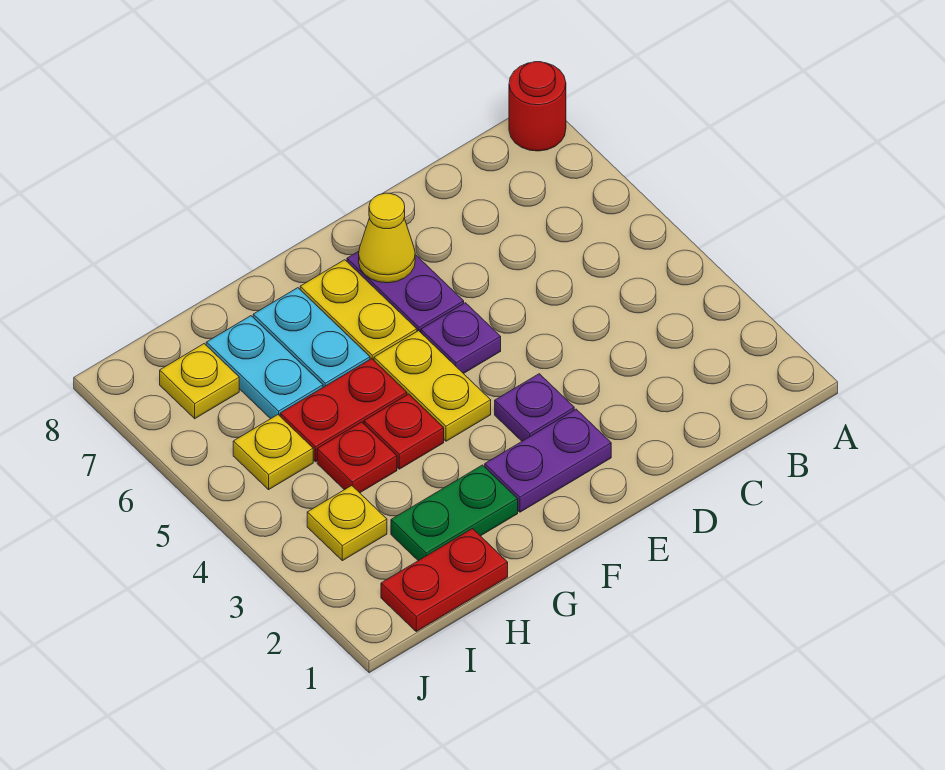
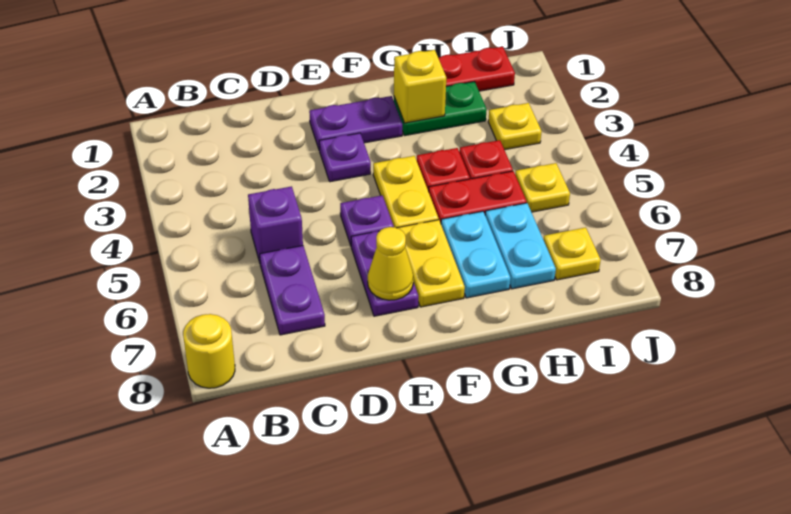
red 1x1 round brick [509,62,566,151] -> yellow 1x1 round brick [183,314,235,388]
none -> purple 1x1 brick [248,186,303,262]
none -> purple 1x2 plate [260,246,325,335]
none -> yellow 1x1 brick [394,50,446,123]

